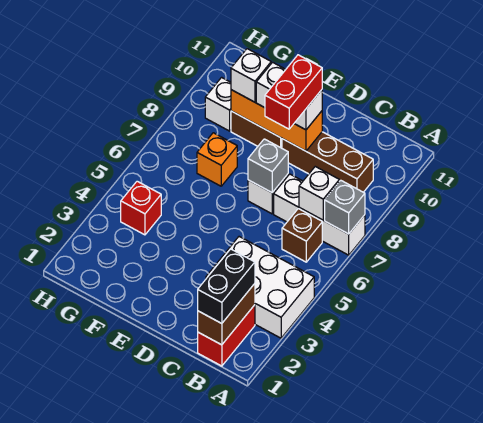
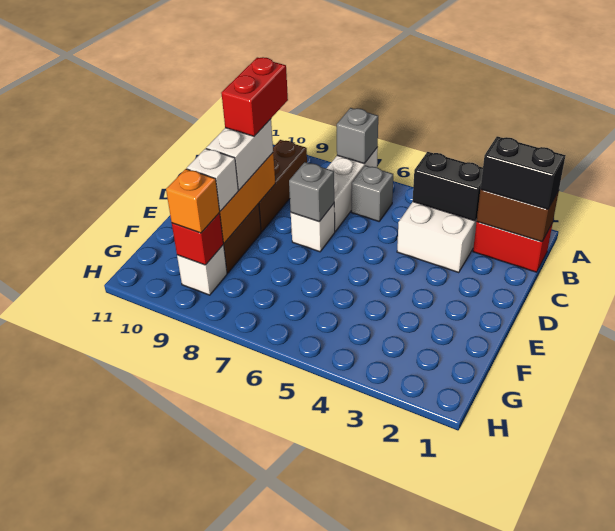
none -> black 1x2 brick [413,152,483,221]
brown 1x1 brick [282,209,322,262] -> grey 1x1 brick [351,165,393,221]
white 1x1 brick [299,167,339,220] -> none
red 1x2 brick [265,55,322,129] -> red 1x2 brick turned to [221,57,288,136]
orange 1x1 brick [197,133,237,186] -> orange 1x1 brick moved to [166,169,220,233]
red 1x1 brick [121,181,161,235] -> red 1x1 brick moved to [172,213,223,265]

